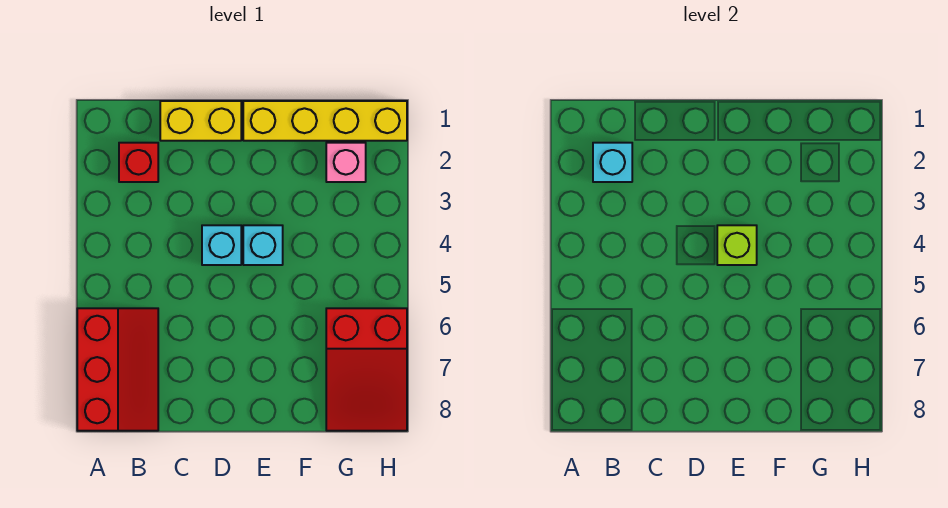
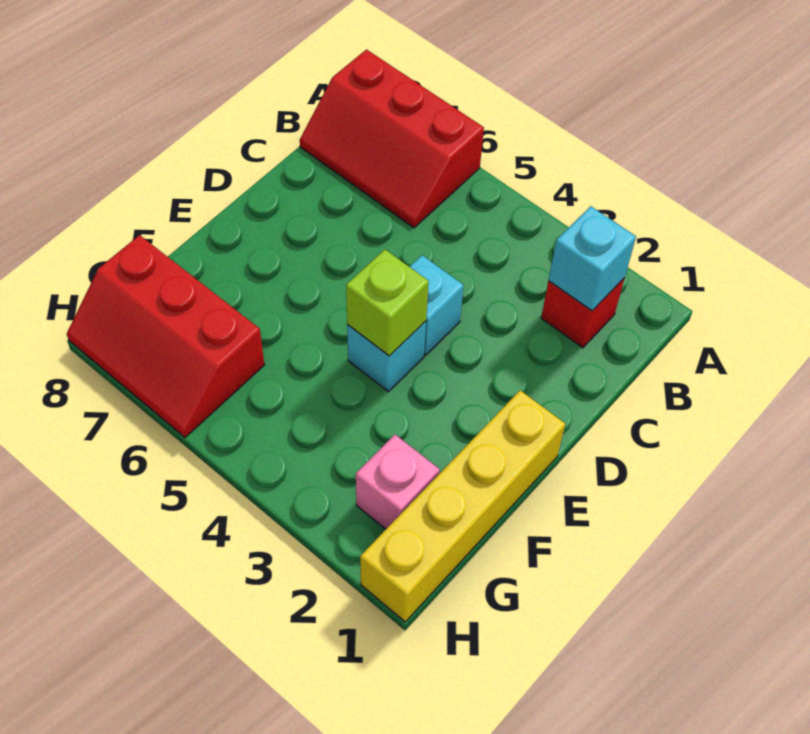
yellow 1x2 brick [160,101,241,141] -> none
red 2x3 slope [326,308,407,431] -> red 2x3 slope turned to [67,235,265,437]

